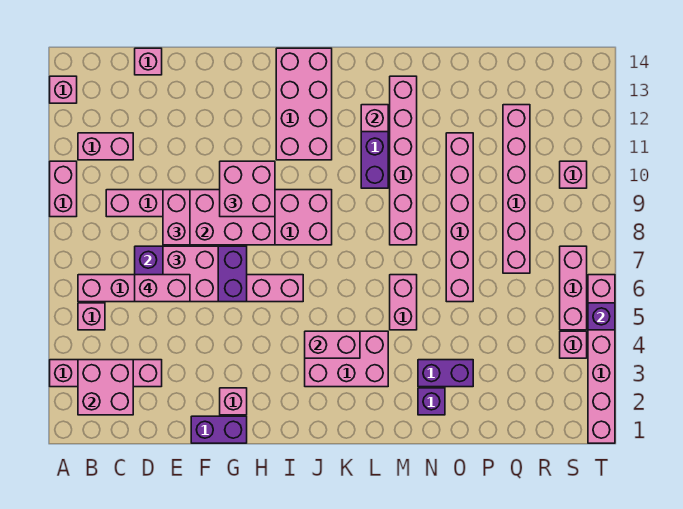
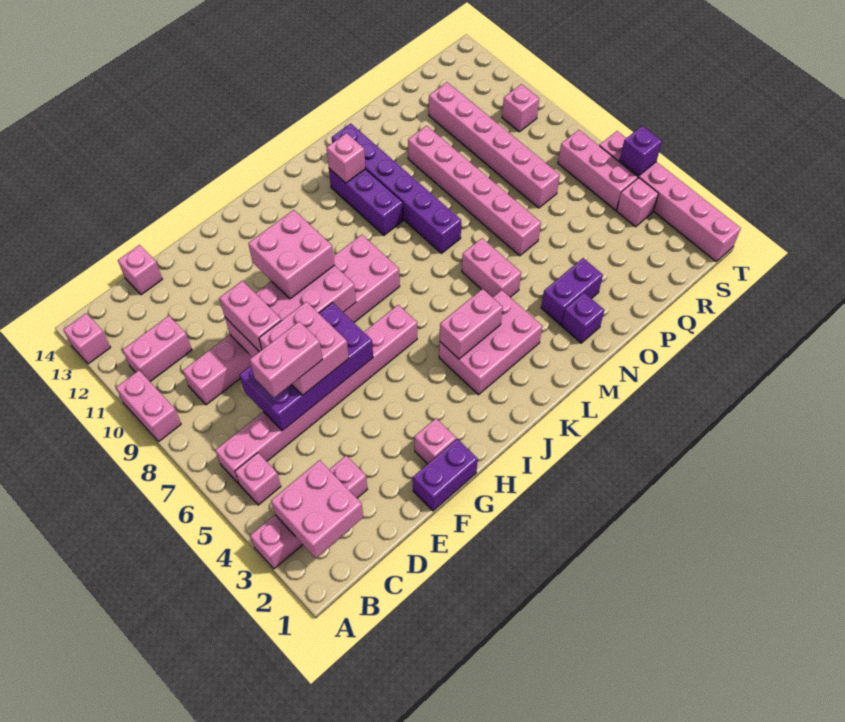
pink 2x4 brick [276,48,332,160] -> none
pink 1x6 brick [390,76,417,245] -> purple 1x6 brick [332,124,461,253]

